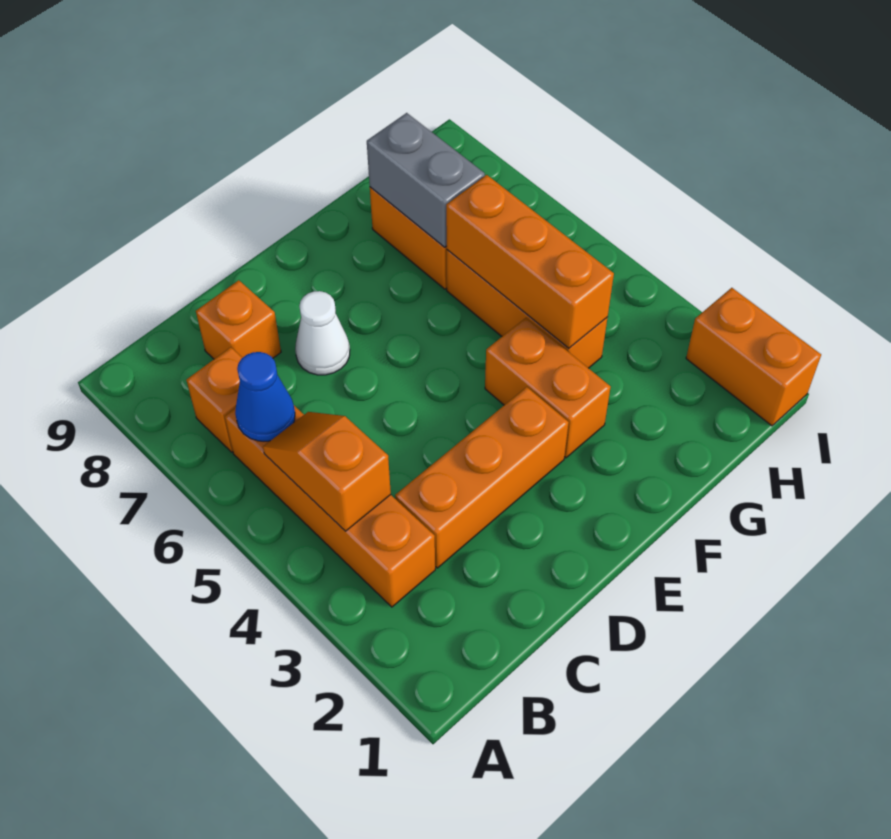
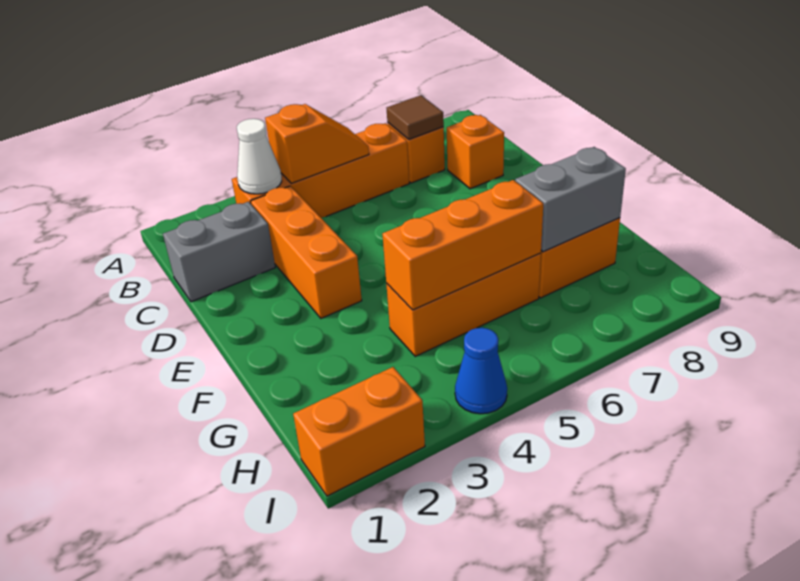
blue 1x1 cone [235,352,295,441] -> blue 1x1 cone moved to [455,328,507,414]
none -> brown 1x1 tile [387,95,444,140]
none -> grey 1x2 brick [163,202,275,302]
white 1x1 cone [295,291,350,375] -> white 1x1 cone moved to [237,119,282,194]
orange 1x2 brick [485,318,611,458] -> none

